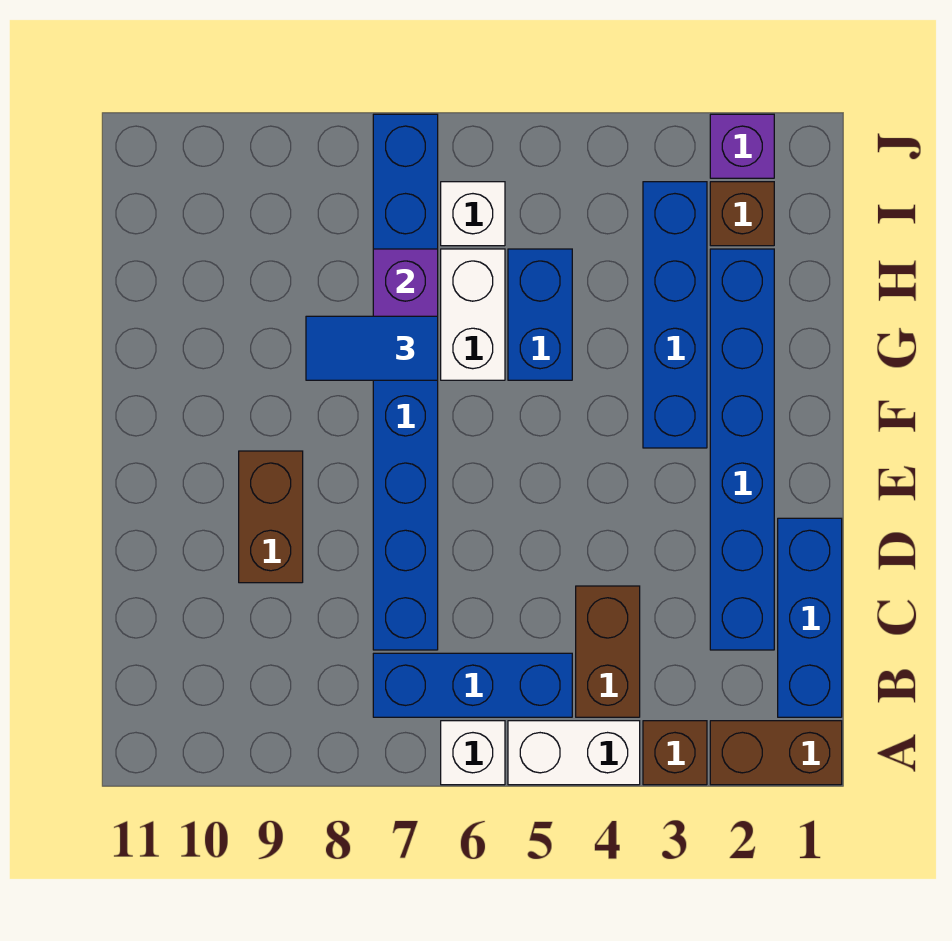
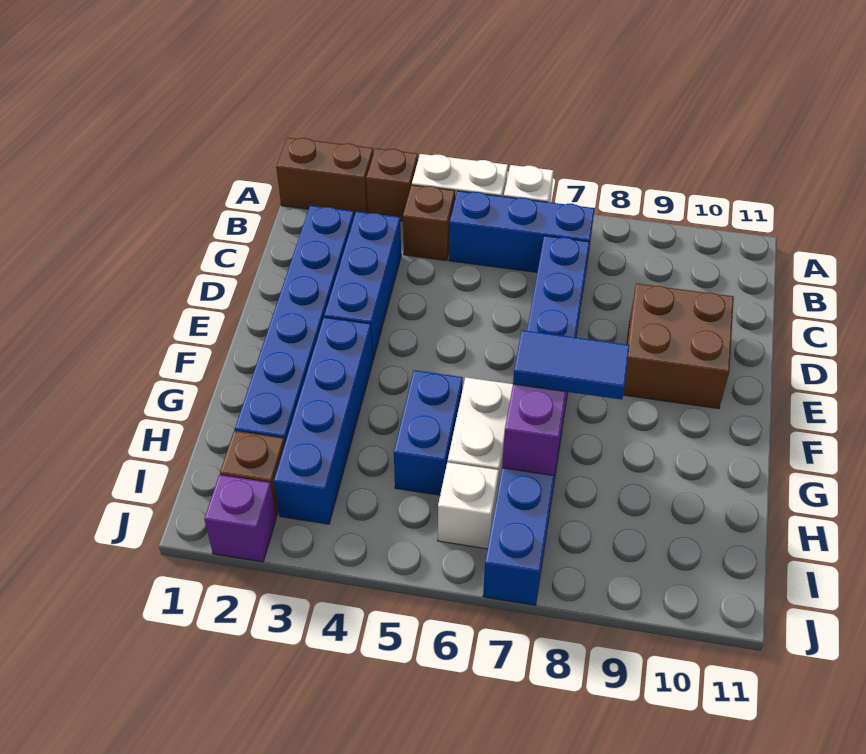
blue 1x3 brick [778,518,842,717] -> blue 1x3 brick moved to [324,212,401,359]
brown 1x2 brick [576,586,640,717] -> brown 1x1 brick [403,185,455,261]
brown 1x2 brick [239,451,303,583] -> brown 2x2 brick [623,284,734,409]

